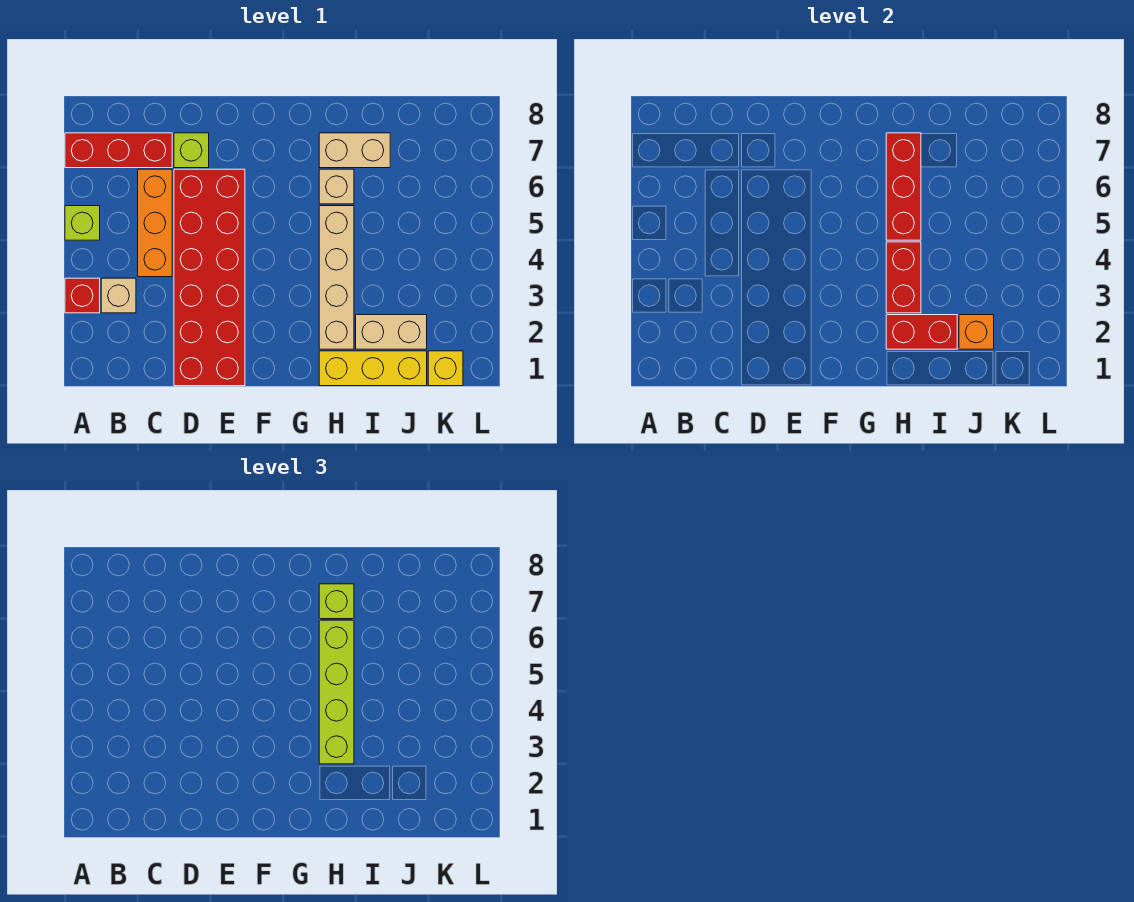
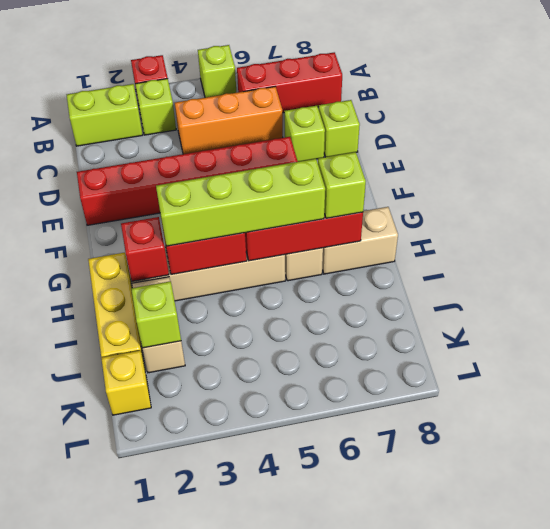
red 1x3 brick [65,133,172,168] -> red 1x3 brick turned to [237,52,342,113]
none -> lime 1x2 brick [67,84,143,146]
tan 1x1 brick [101,278,136,313] -> lime 1x1 brick [135,79,176,135]
red 2x6 brick [174,169,245,386] -> red 1x6 brick [77,137,298,225]
none -> lime 1x1 brick [319,100,360,157]
red 1x2 brick [886,315,957,349] -> red 1x1 brick [121,217,169,281]
tan 1x2 brick [319,133,390,168] -> tan 1x2 brick turned to [322,207,398,274]
orange 1x1 brick [959,315,994,349] -> lime 1x1 brick [131,281,181,348]

